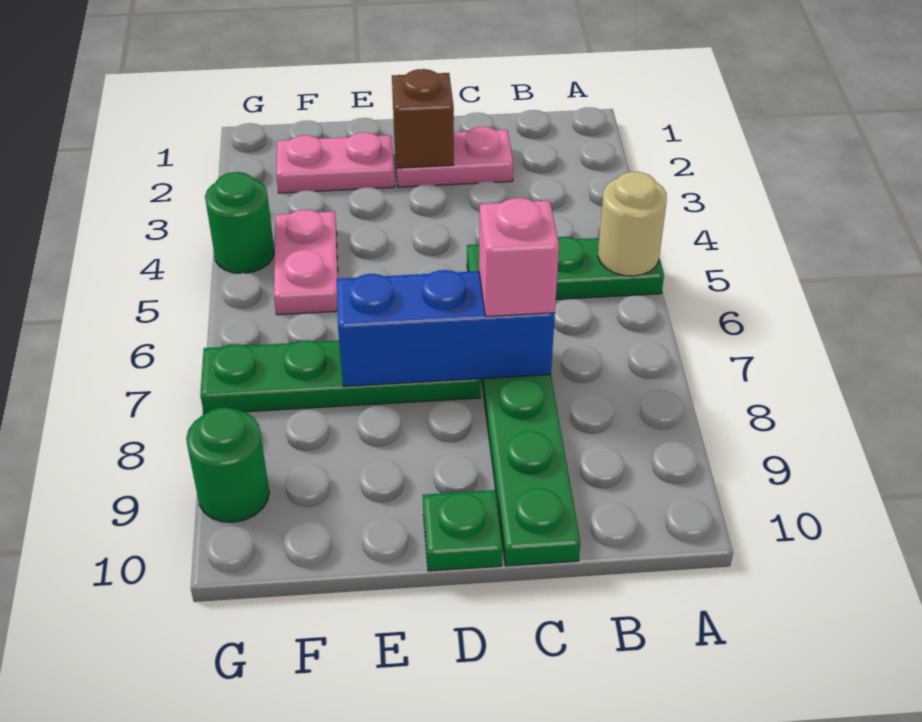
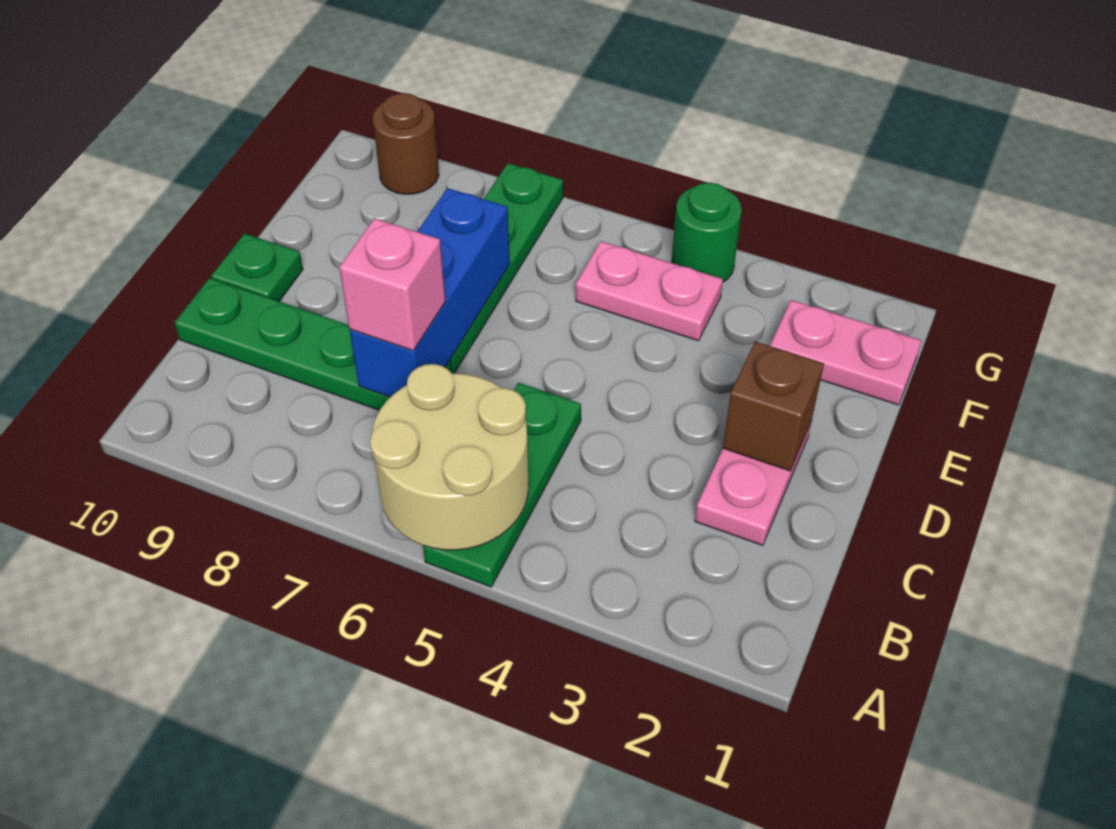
tan 1x1 round brick [598,172,667,276] -> tan 2x2 round brick [370,364,528,550]
pink 1x2 plate [276,132,395,193] -> pink 1x2 plate turned to [770,300,922,405]
green 1x1 round brick [186,407,269,522] -> brown 1x1 round brick [373,93,439,194]

